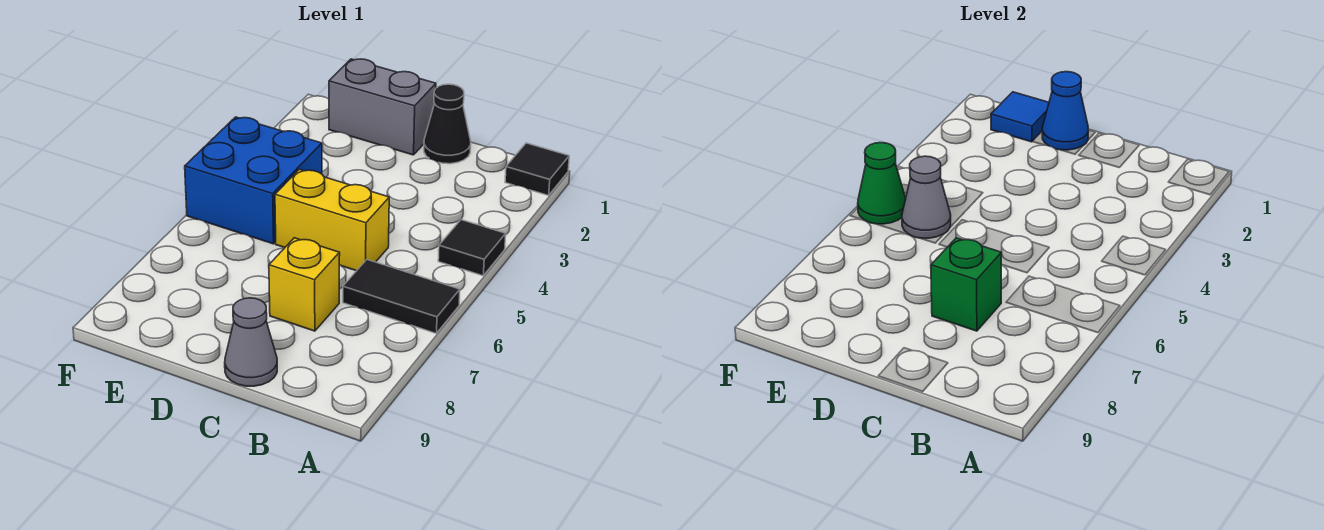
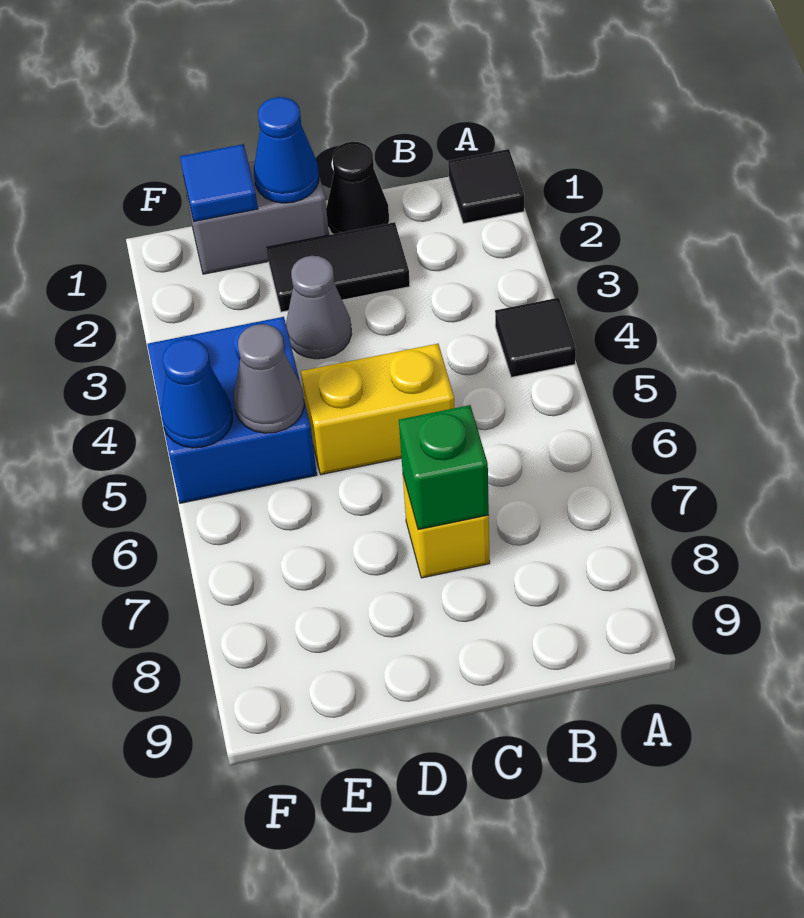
black 1x2 tile [343,260,460,333] -> black 1x2 tile moved to [267,222,410,312]
grey 1x1 cone [225,298,277,386] -> grey 1x1 cone moved to [286,256,352,359]
green 1x1 cone [858,143,906,224] -> blue 1x1 cone [162,339,232,448]

